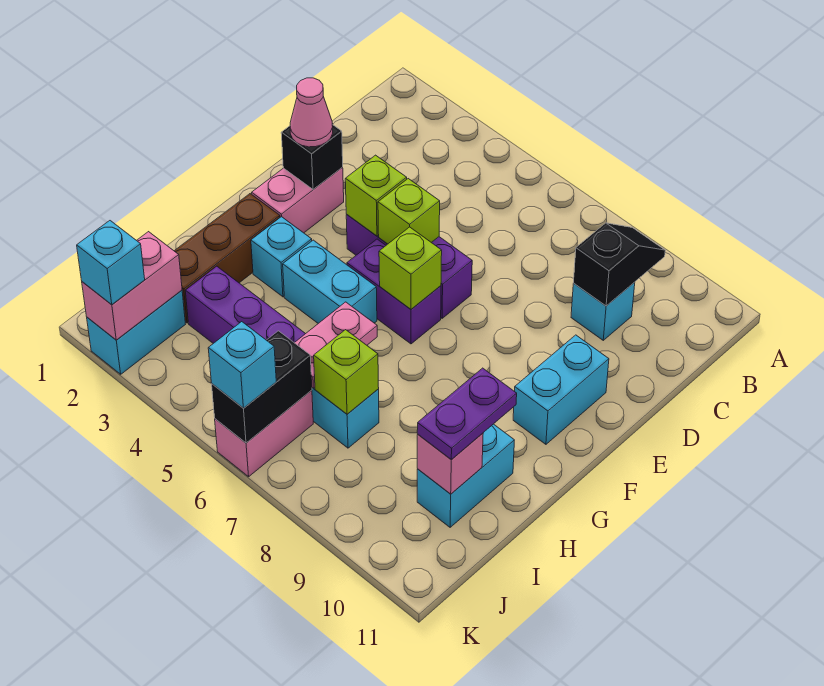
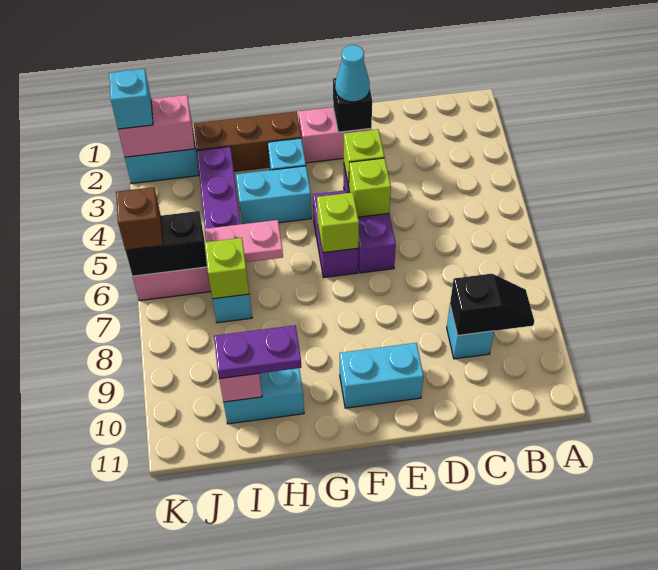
pink 1x1 cone [290,78,333,147] -> cyan 1x1 cone [335,45,370,102]
cyan 1x2 brick [283,240,377,323] -> cyan 1x2 brick turned to [236,166,312,224]
cyan 1x1 brick [208,322,276,408] -> brown 1x1 brick [116,187,163,250]

